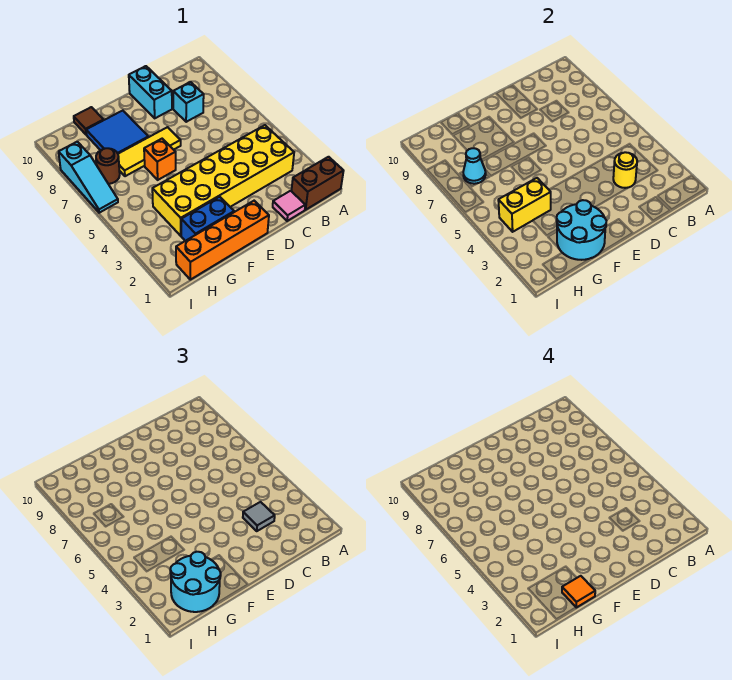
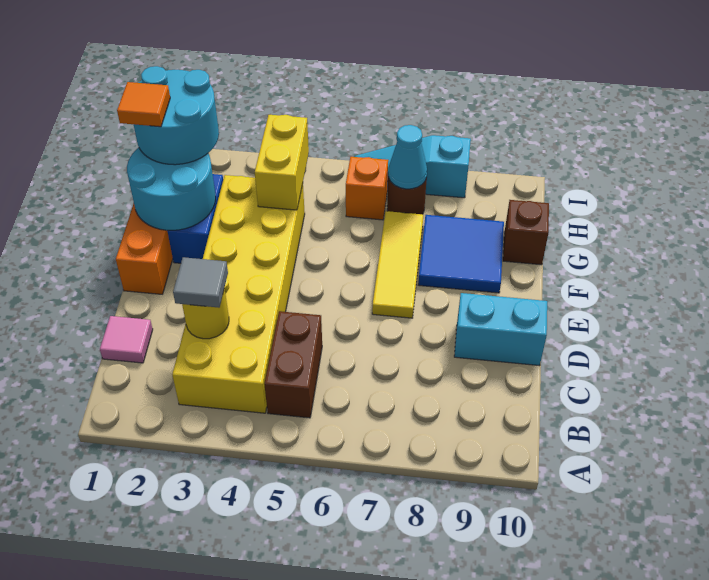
brown 1x2 brick [291,157,343,210] -> brown 1x2 brick moved to [264,311,322,418]
cyan 1x1 brick [173,82,204,122] -> none
orange 1x1 brick [144,139,176,180] -> orange 1x1 brick moved to [346,157,388,220]
brown 1x1 tile [74,107,103,135] -> brown 1x1 brick [503,200,549,265]

